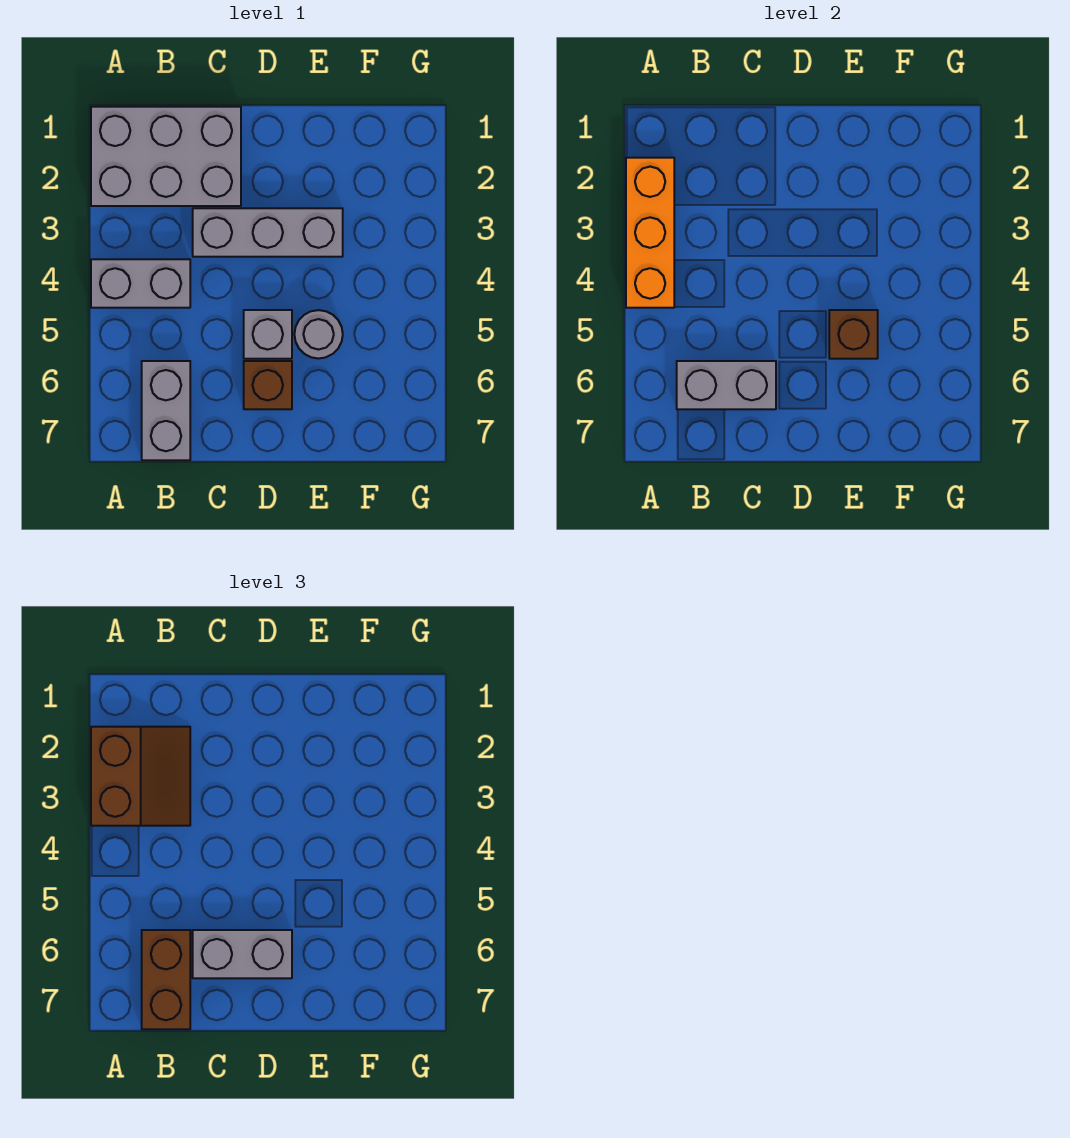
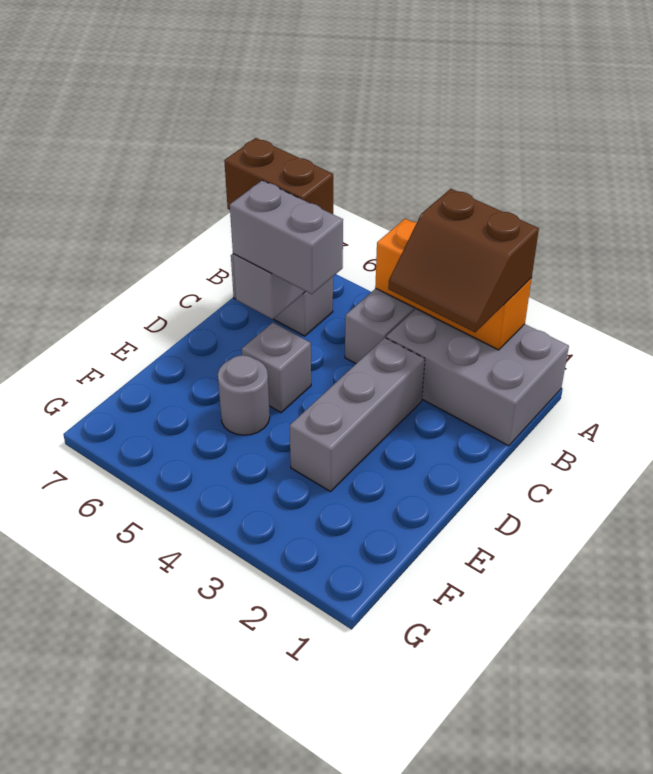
grey 2x3 brick [91,107,241,206] -> grey 2x3 brick turned to [386,309,569,446]
grey 1x2 brick [193,930,292,978] -> grey 1x2 brick turned to [230,180,343,294]
brown 1x1 brick [244,361,292,409] -> none
brown 1x1 brick [829,310,878,359] -> none

